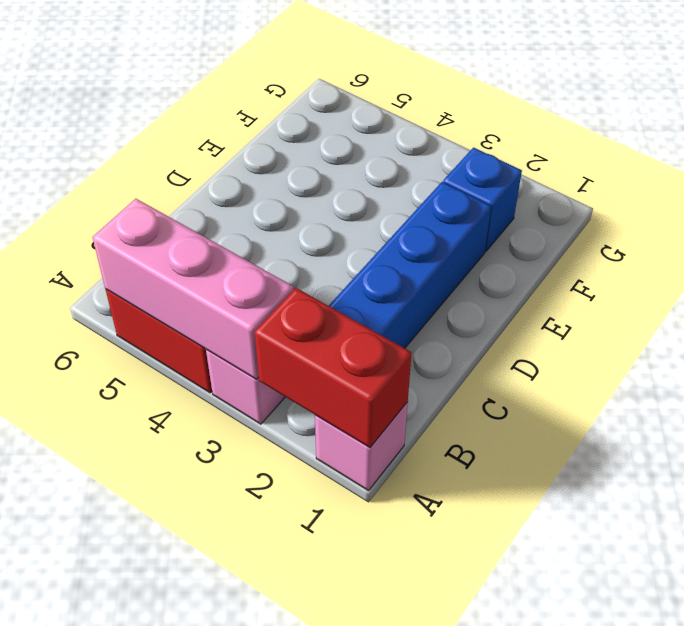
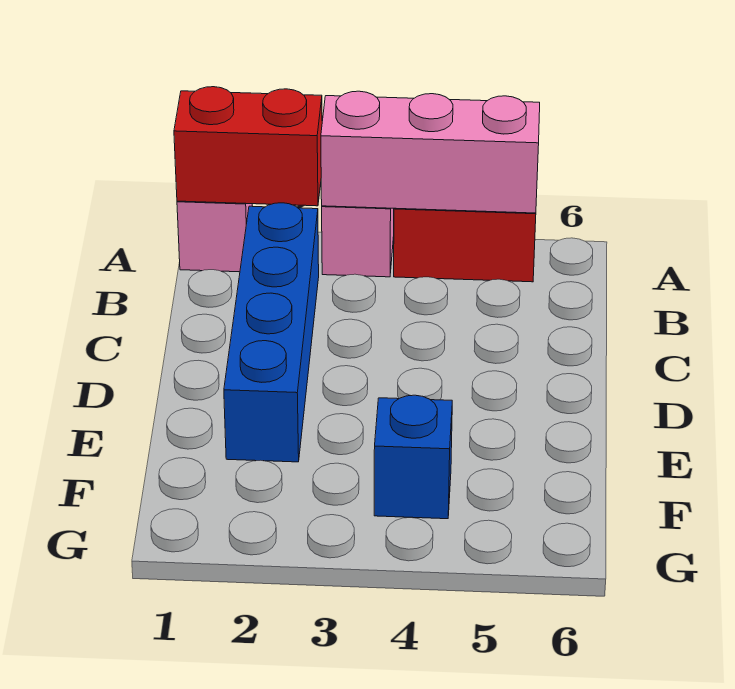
blue 1x1 brick [443,148,522,252] -> blue 1x1 brick moved to [374,395,452,519]

